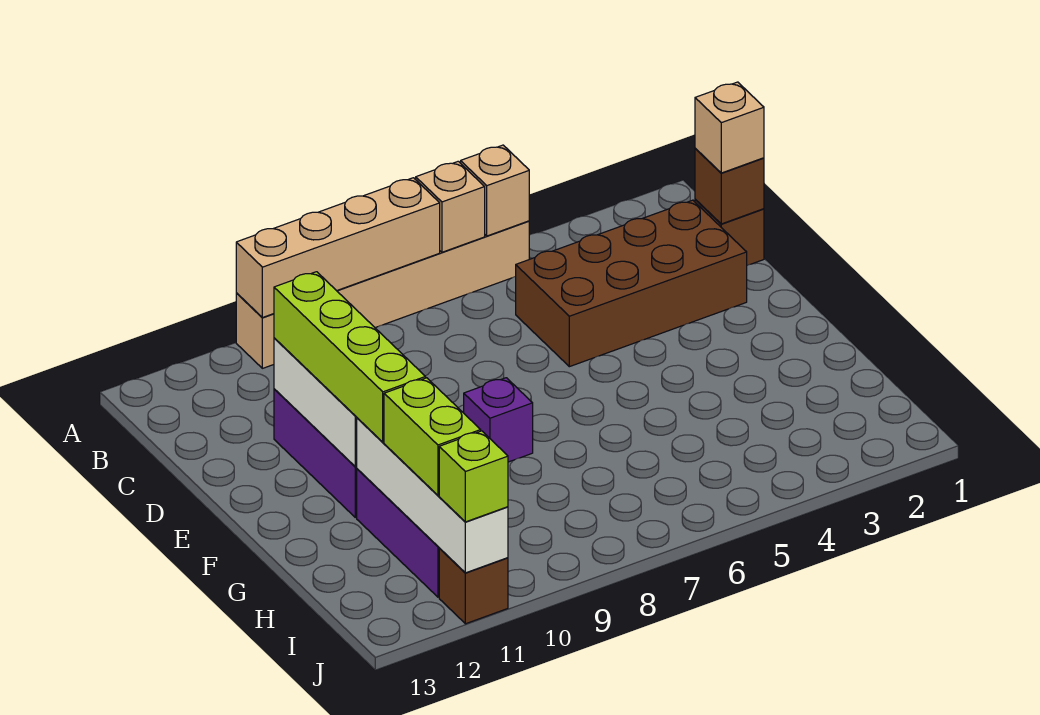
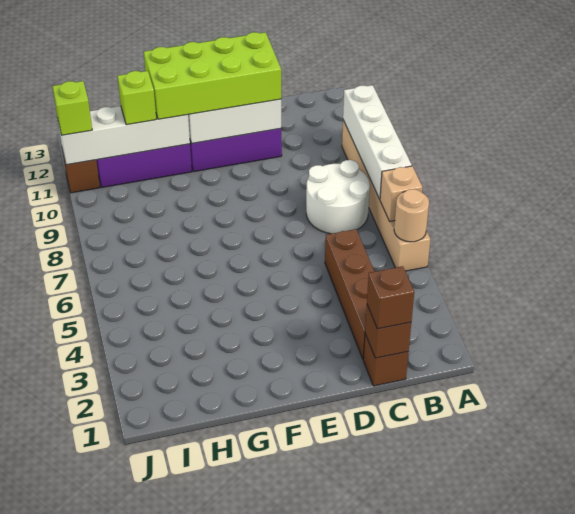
tan 1x1 brick [461,145,529,236] -> tan 1x1 round brick [394,189,429,242]
tan 1x4 brick [236,178,440,318] -> white 1x4 brick [343,85,412,199]
none -> white 2x2 round brick [306,160,370,234]
tan 1x1 brick [695,82,764,173] -> brown 1x1 brick [367,266,414,329]
brown 2x4 brick [516,200,747,367] -> brown 1x4 brick [325,229,374,359]
lime 1x4 brick [274,272,426,442] -> lime 2x4 brick [144,32,281,119]
purple 1x1 brick [464,378,533,462] -> none
lime 1x2 brick [384,378,481,495] -> lime 1x1 brick [118,71,156,125]

